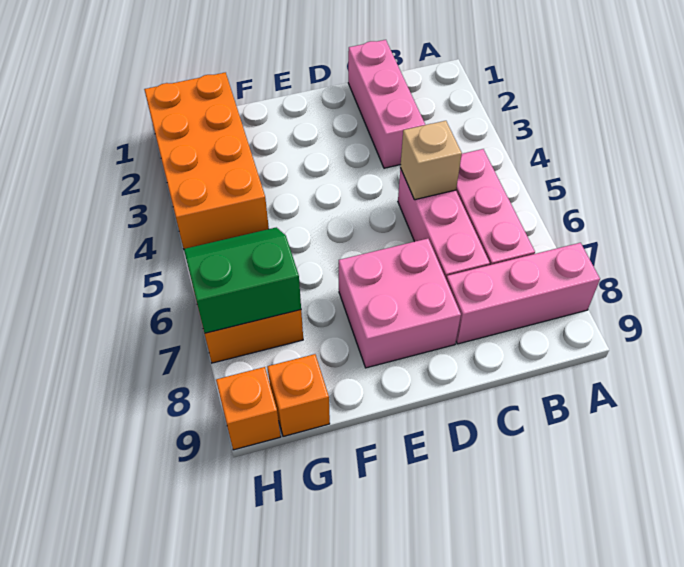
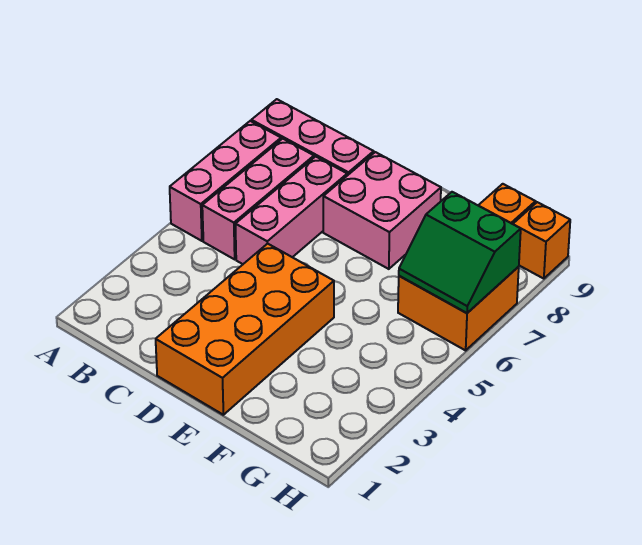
pink 1x3 brick [348,40,425,168] -> pink 1x3 brick moved to [170,121,281,241]
tan 1x1 brick [400,121,462,200] -> none
orange 2x4 brick [144,72,269,249] -> orange 2x4 brick moved to [156,244,334,415]

